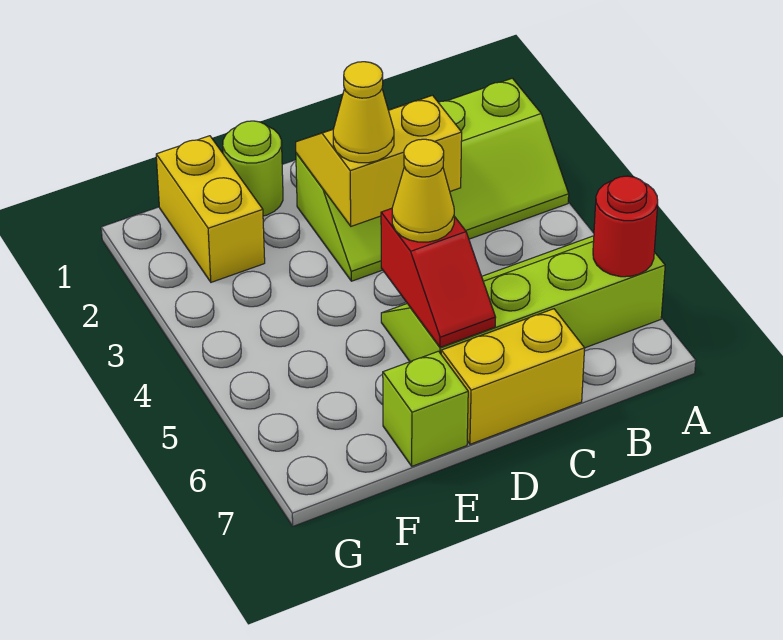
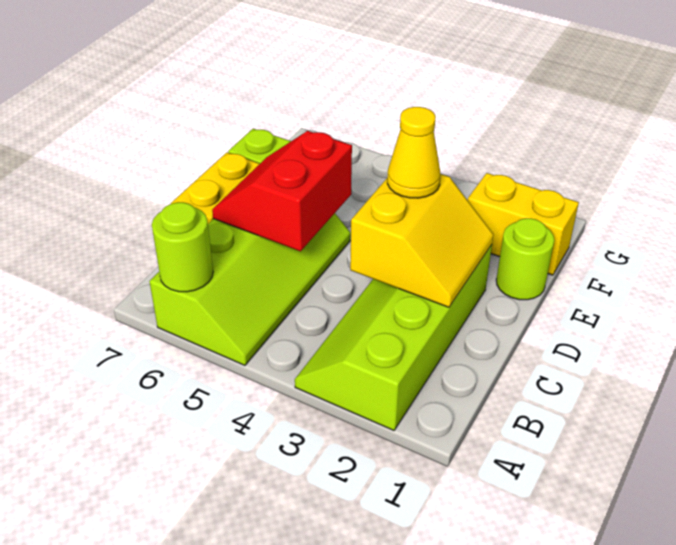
red 1x1 round brick [593,176,658,277] -> lime 1x1 round brick [152,202,213,292]
red 1x2 slope [381,208,496,347] -> red 2x2 slope [212,131,352,251]
yellow 1x1 cone [392,139,454,242] -> none

